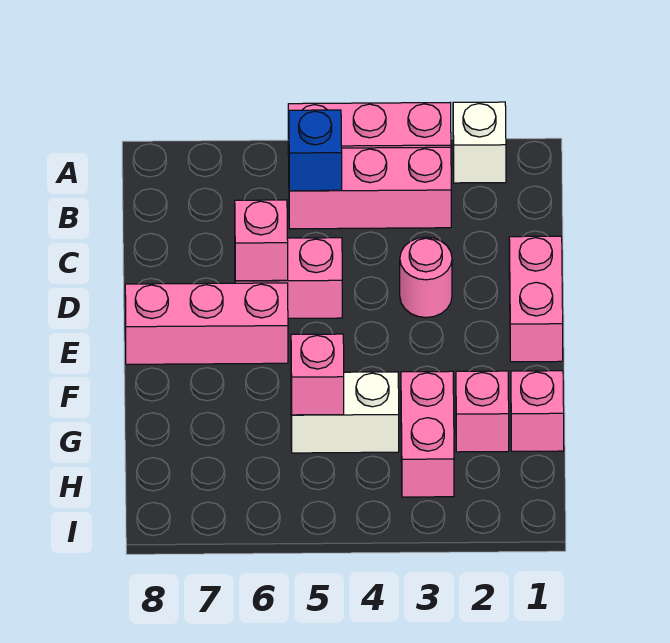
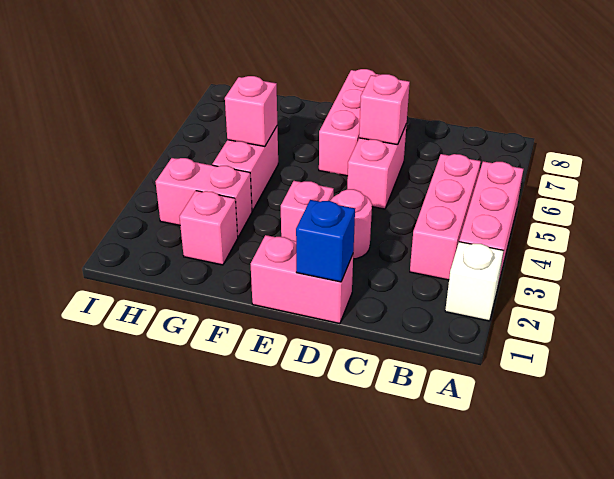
blue 1x1 brick [288,110,342,191] -> blue 1x1 brick moved to [296,200,355,282]
pink 1x1 brick [511,371,564,451] -> pink 1x1 brick moved to [281,181,334,241]
white 1x2 brick [291,372,399,453] -> pink 1x2 brick [212,126,278,211]

